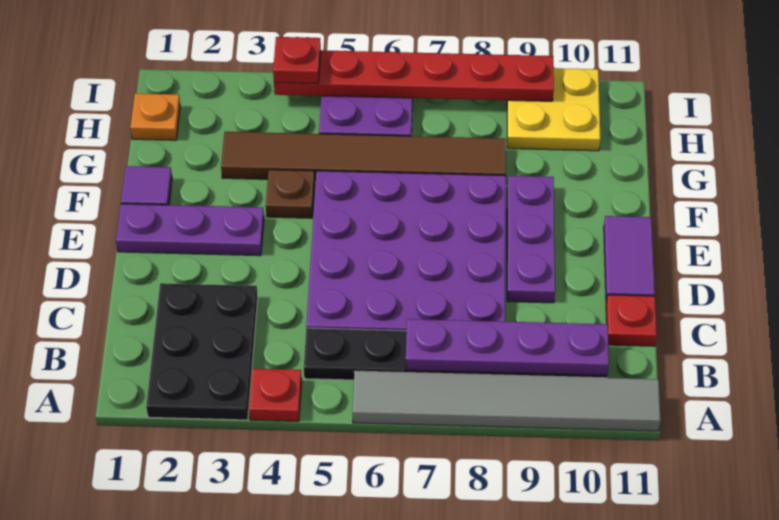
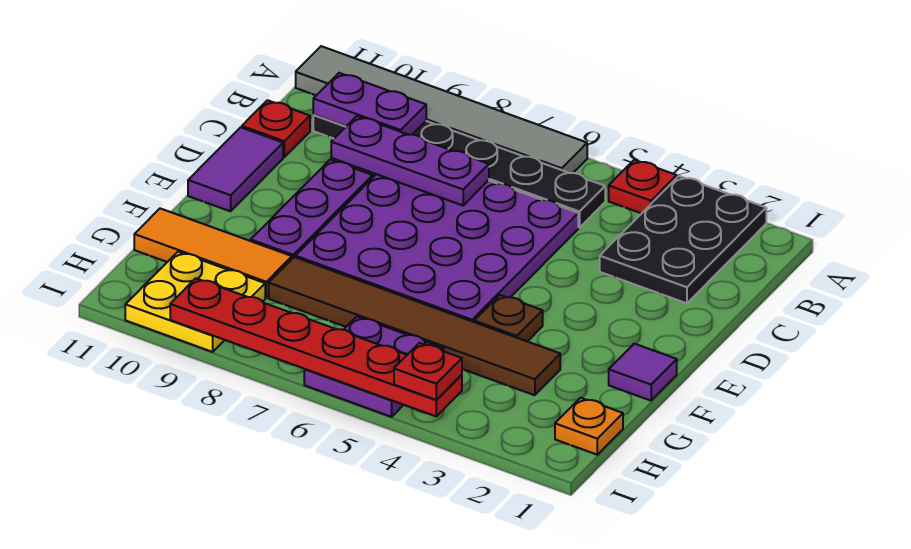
purple 1x4 plate [406,319,609,376] -> purple 1x2 plate [313,73,426,135]
purple 1x3 plate [116,204,264,256] -> purple 1x3 plate moved to [331,116,489,205]
none -> orange 1x3 tile [134,208,292,298]

